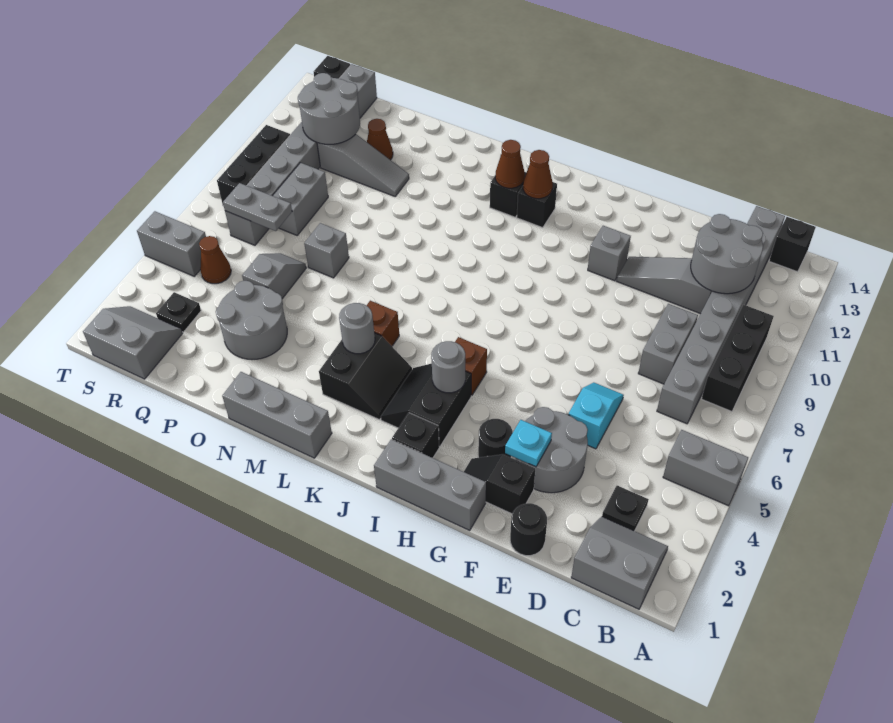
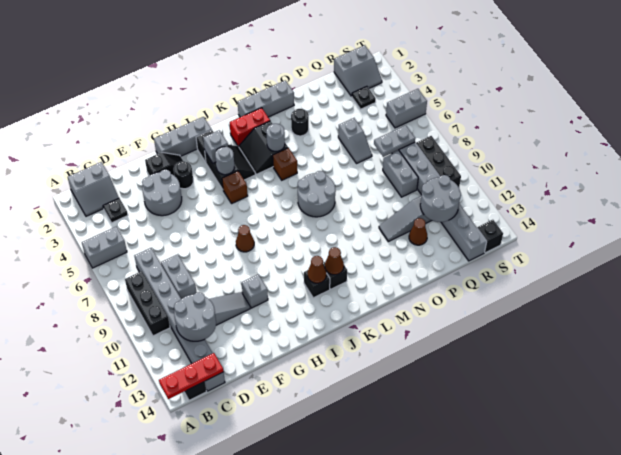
none -> red 1x3 plate [159,353,224,399]
black 1x1 round brick [510,503,547,556] -> black 1x1 round brick moved to [291,109,309,136]
cyan 1x2 slope [568,383,624,449] -> none
cyan 1x1 plate [505,420,552,467] -> none
none -> red 1x2 brick [230,108,270,147]
grey 2x2 round brick [216,281,287,360] -> grey 2x2 round brick moved to [298,171,336,217]
grey 1x1 brick [304,223,349,278] -> grey 1x1 brick moved to [203,130,228,163]
brown 1x1 cone [199,236,231,284] -> brown 1x1 cone moved to [236,225,254,252]

